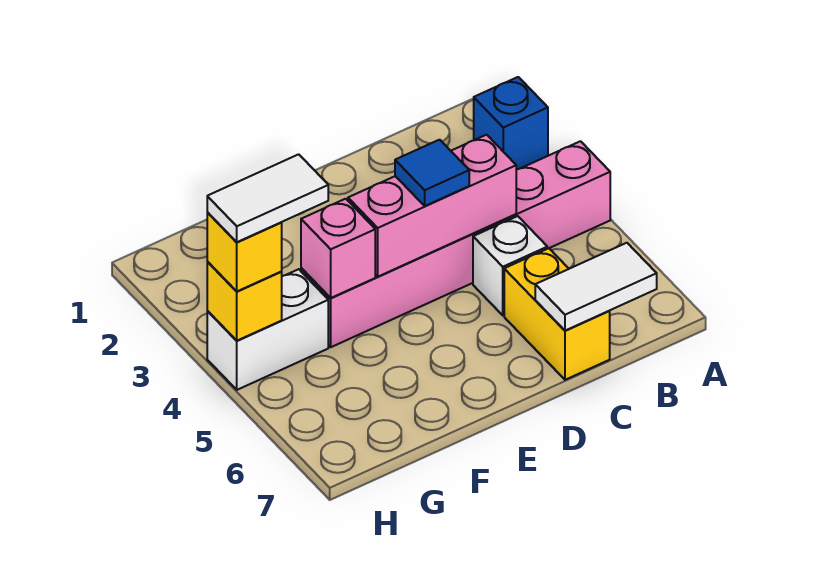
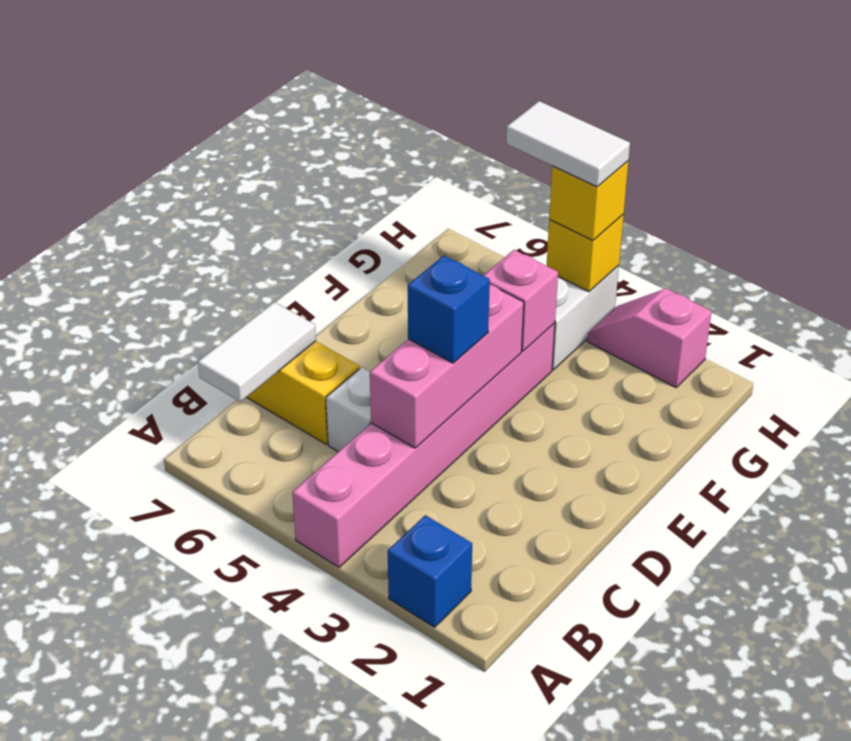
blue 1x1 tile [395,140,469,206] -> blue 1x1 brick [408,256,490,363]
white 1x2 tile [207,154,328,242] -> white 1x2 tile turned to [506,101,630,187]
none -> pink 1x2 slope [587,289,712,387]

